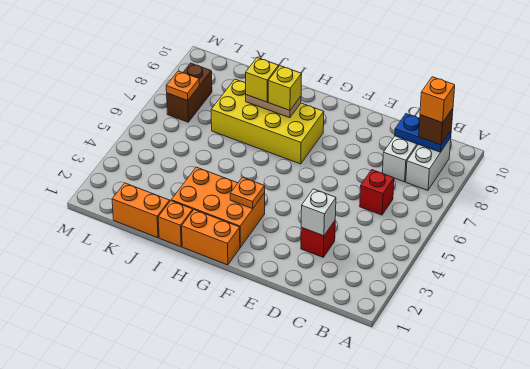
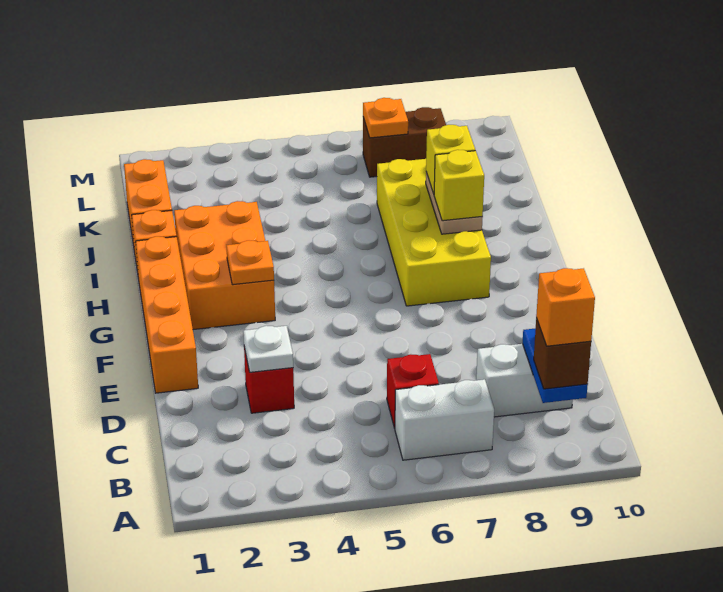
white 1x2 brick [406,138,451,190] -> white 1x2 brick moved to [395,379,494,460]
white 1x1 brick [301,189,336,236] -> white 1x1 plate [243,326,293,372]
orange 1x2 brick [182,210,240,265] -> orange 1x4 brick [136,236,198,393]

